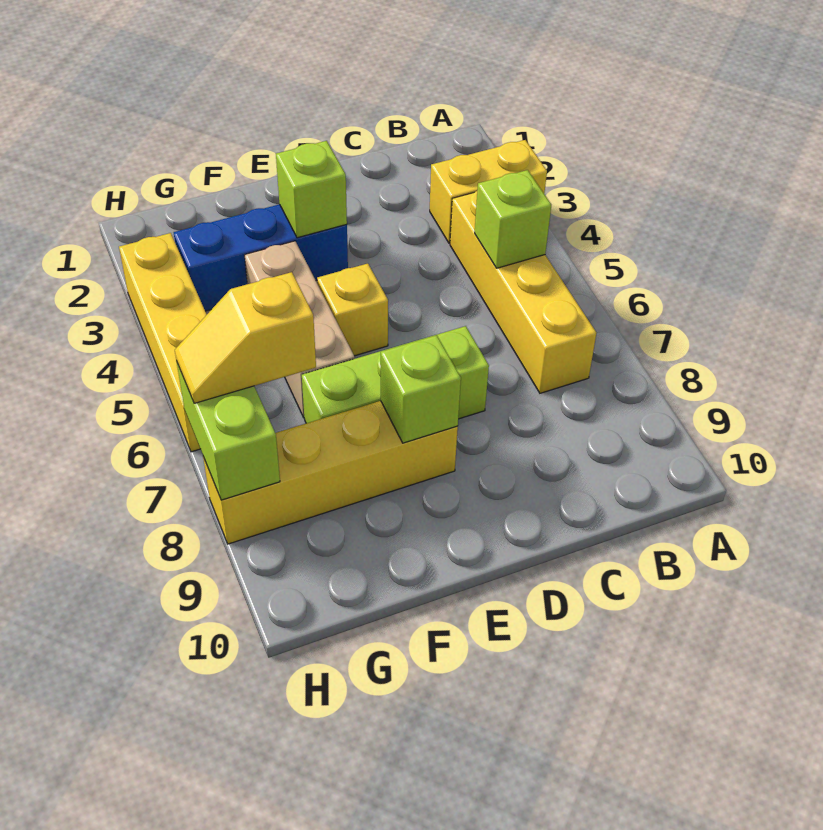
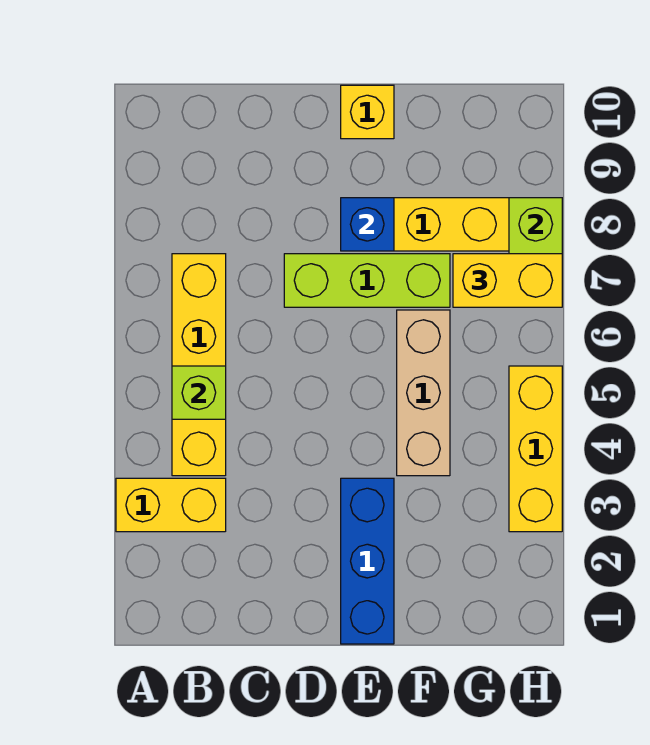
blue 1x3 brick [174,204,348,311] -> blue 1x3 brick turned to [341,478,394,644]
lime 1x1 brick [276,141,347,238] -> none
yellow 1x1 brick [317,264,388,356] -> yellow 1x1 brick moved to [341,85,394,139]
lime 1x1 brick [381,335,461,443] -> blue 1x1 brick [341,198,394,251]
yellow 1x2 slope [175,272,316,403] -> yellow 1x2 brick [453,254,562,307]
yellow 1x4 brick [119,233,207,452] -> yellow 1x3 brick [509,366,562,532]

